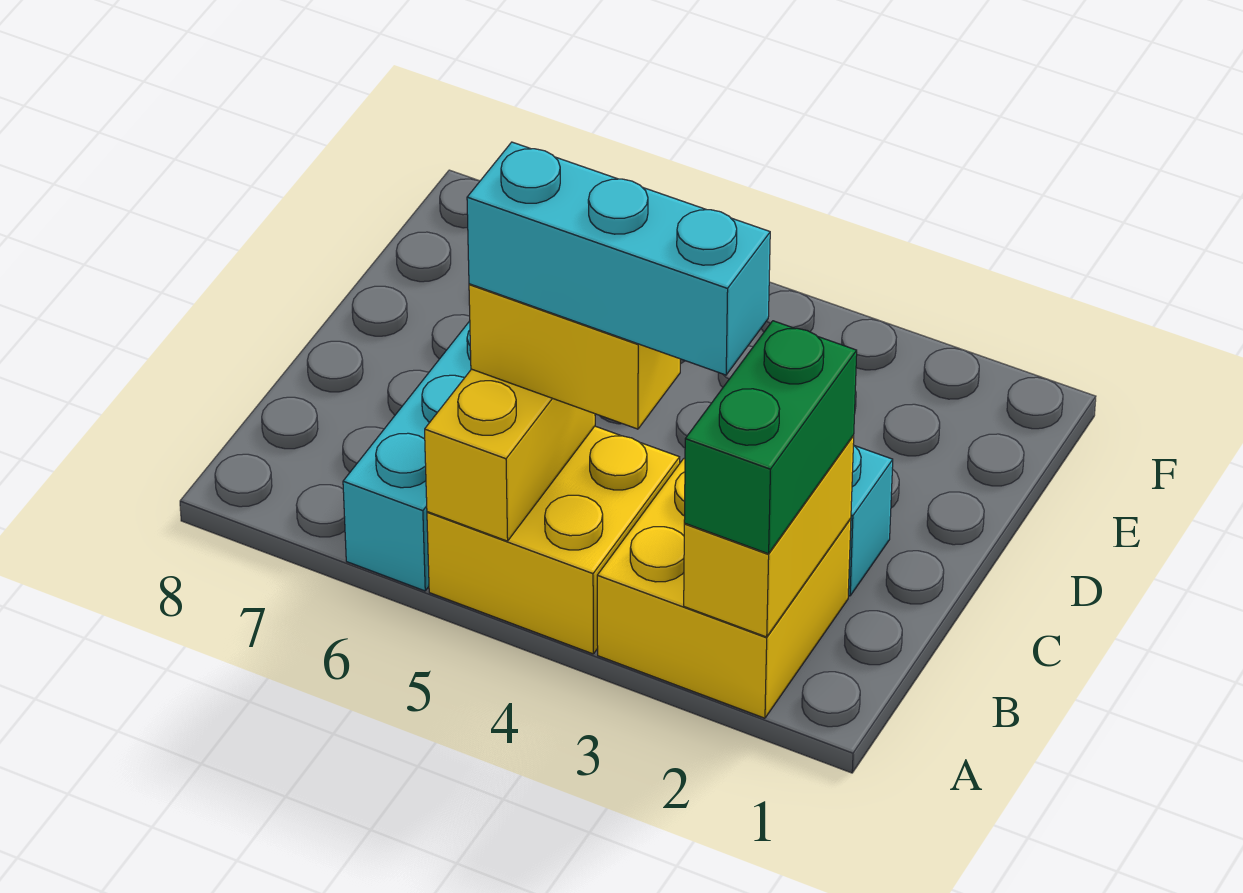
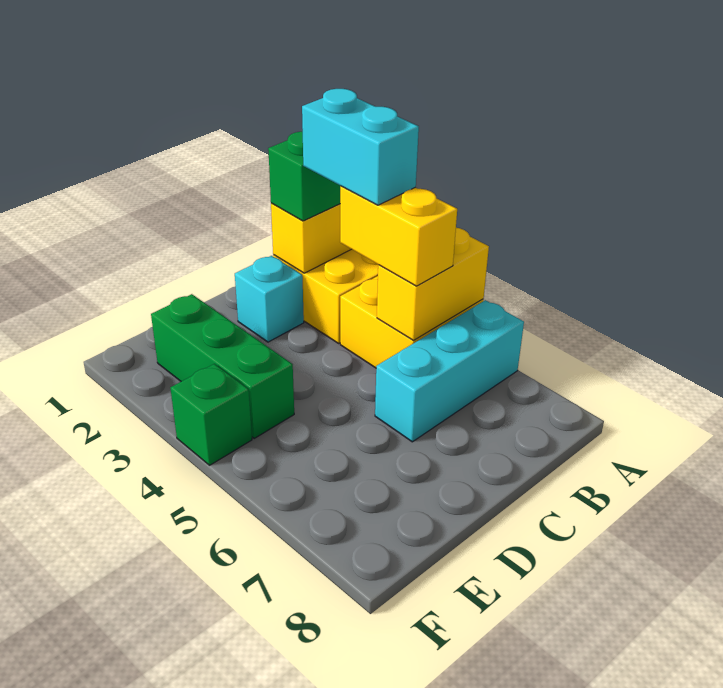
cyan 1x3 brick [467,142,770,375] -> cyan 1x2 brick [302,89,419,205]
none -> green 1x3 brick [151,294,294,438]
none -> green 1x1 brick [171,364,252,465]

